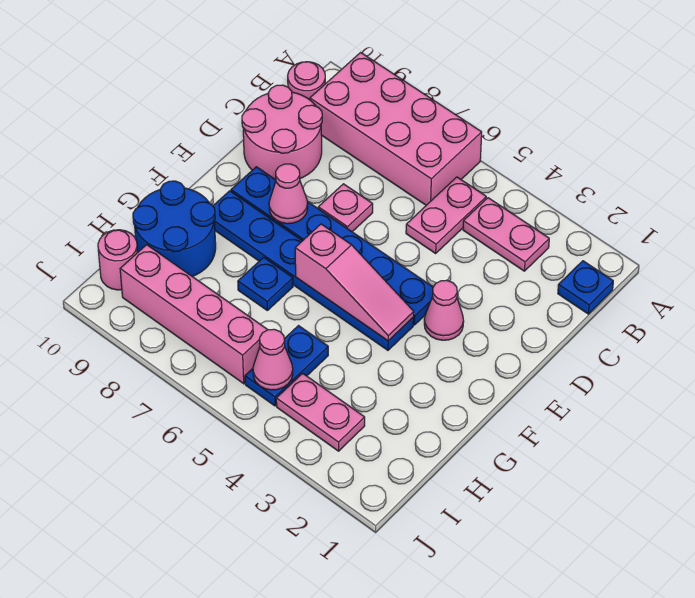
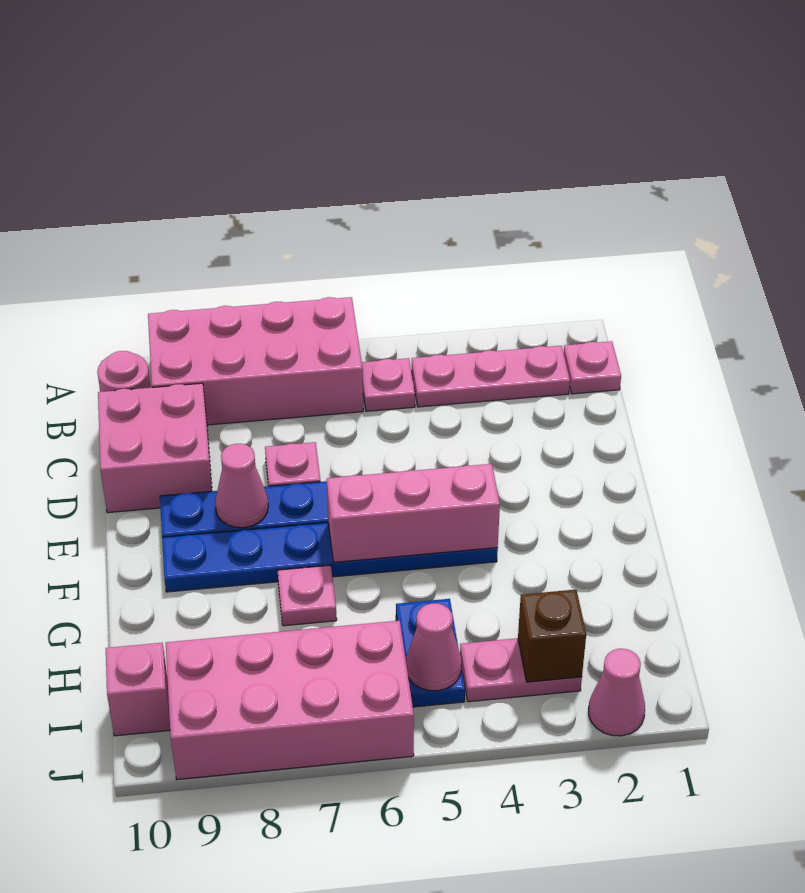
blue 1x1 plate [558,261,613,314] -> pink 1x1 plate [564,341,621,394]
pink 1x2 plate [463,198,549,271] -> pink 1x3 plate [412,346,570,407]
pink 1x2 plate [406,177,486,253] -> pink 1x1 plate [362,358,415,411]
pink 2x2 round brick [242,85,322,180] -> pink 2x2 brick [98,383,212,513]
pink 1x1 cone [424,280,464,340] -> pink 1x1 cone moved to [588,649,645,736]
pink 1x3 slope [295,224,414,341] -> pink 1x3 brick [327,464,500,562]
blue 1x1 plate [238,257,293,310] -> pink 1x1 plate [277,565,337,626]
blue 2x2 round brick [133,181,216,277] -> none
none -> brown 1x1 brick [518,590,586,682]
pink 1x4 brick [120,245,268,384] -> pink 2x4 brick [166,621,414,780]
pink 1x1 round brick [98,230,138,290] -> pink 1x1 brick [106,643,170,736]

